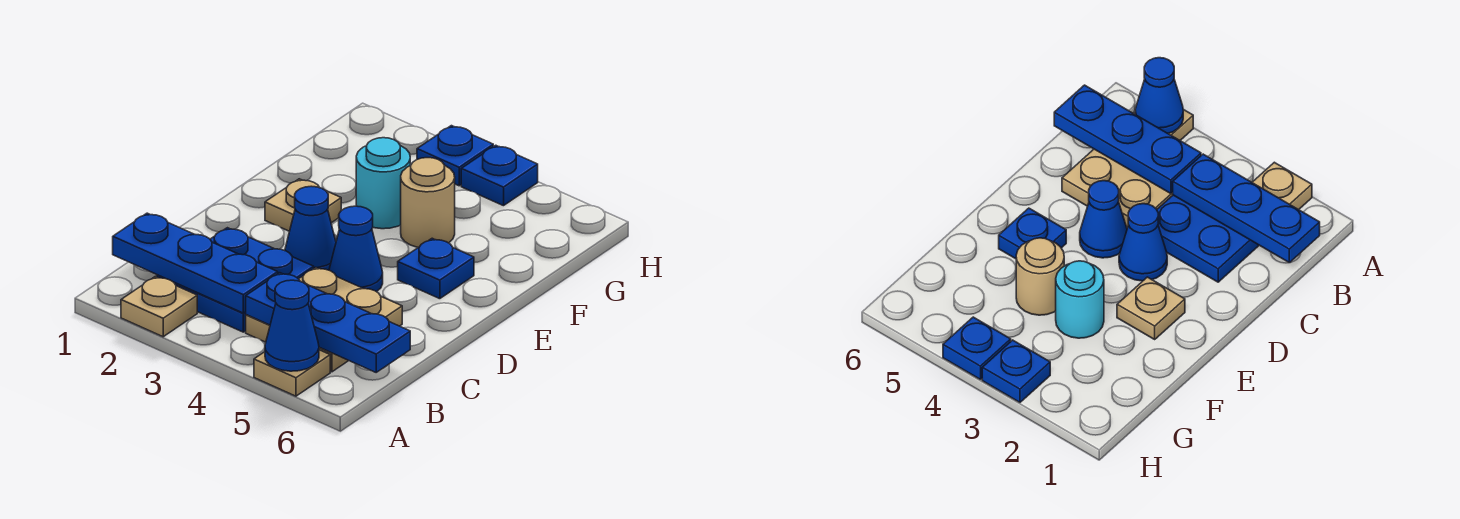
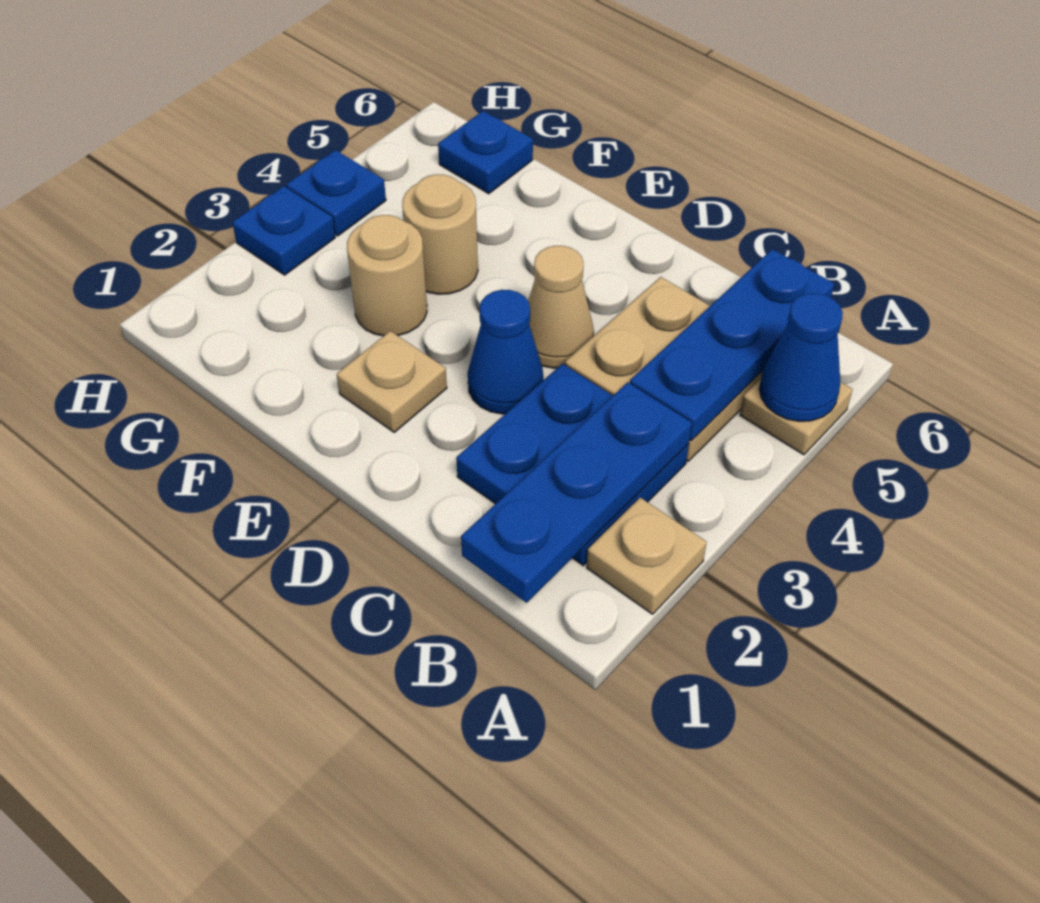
blue 1x1 cone [329,206,383,292] -> tan 1x1 cone [528,246,594,368]
blue 1x1 plate [398,238,474,299] -> blue 1x1 plate moved to [438,111,533,194]
cyan 1x1 round brick [356,138,410,229] -> tan 1x1 round brick [347,215,427,336]

